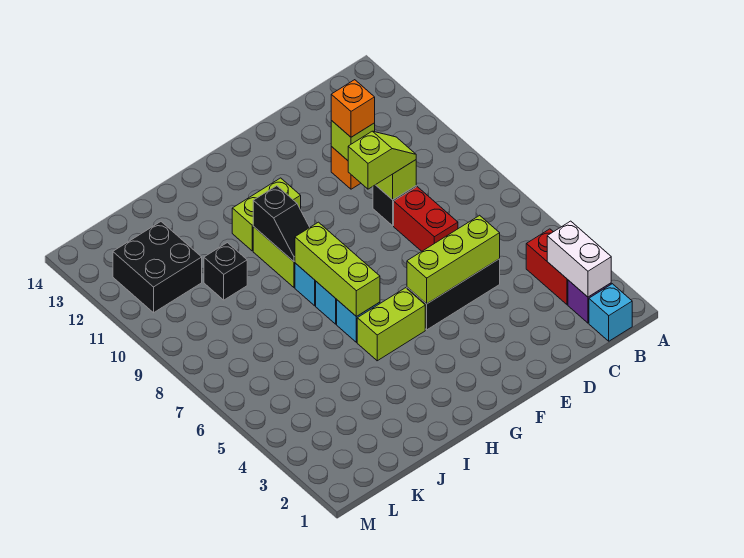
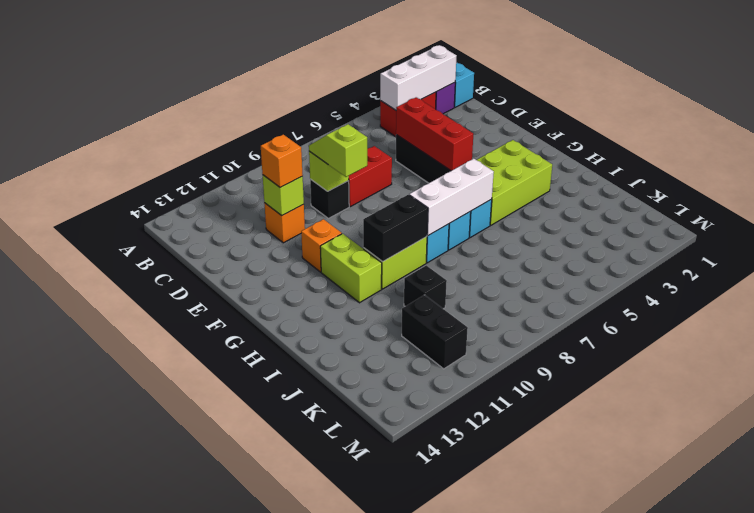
white 1x2 brick [547,221,611,297] -> white 1x3 brick [380,45,456,110]
lime 1x3 brick [407,215,500,304] -> red 1x3 brick [396,97,473,171]
none -> orange 1x1 brick [301,219,342,272]
lime 1x2 brick [357,288,425,361] -> lime 2x3 brick [477,140,552,225]
lime 1x3 brick [295,222,380,317] -> white 1x3 brick [409,159,494,236]
black 1x2 slope [253,186,310,262] -> black 1x2 brick [363,195,428,262]
black 2x2 brick [113,222,202,313] -> black 1x2 brick [402,295,468,369]

